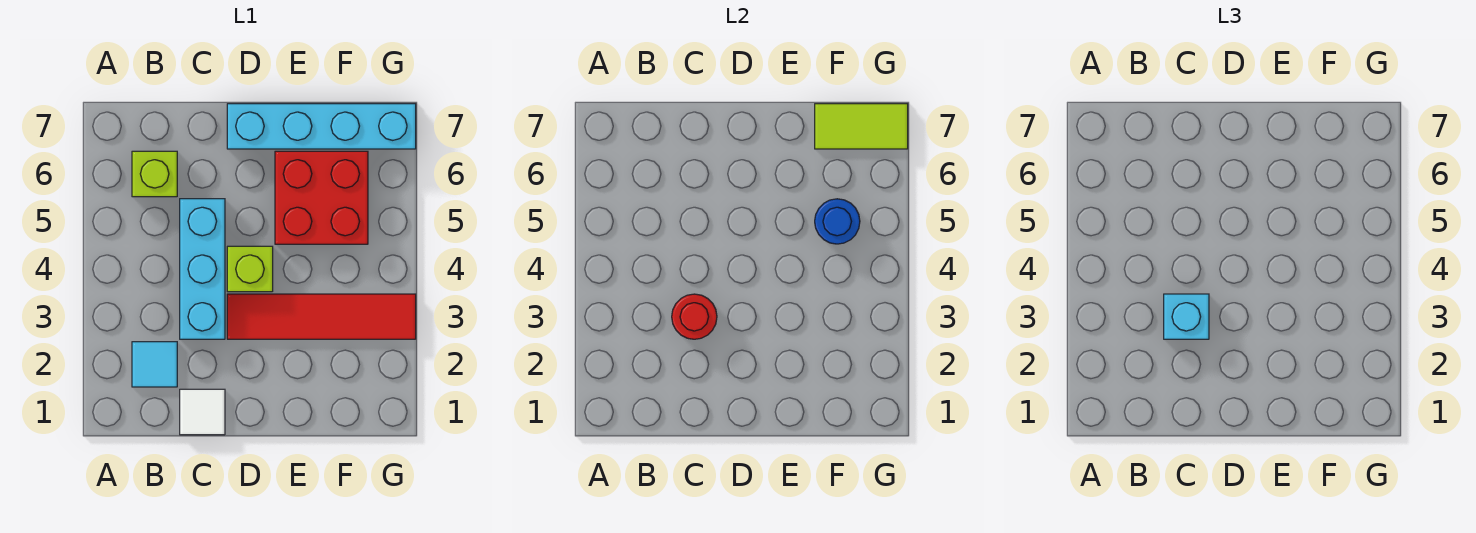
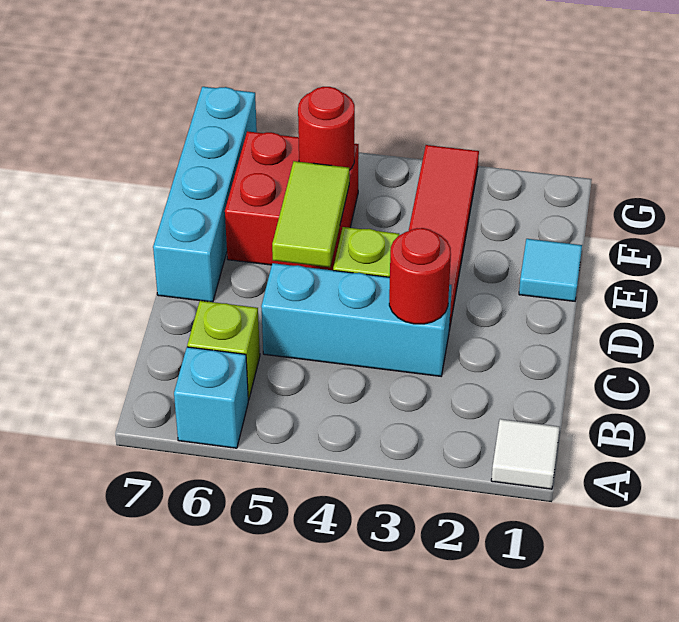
cyan 1x1 tile [132,342,177,387] -> cyan 1x1 tile moved to [519,239,582,301]
white 1x1 tile [180,389,225,435] -> white 1x1 tile moved to [491,419,560,489]
cyan 1x1 brick [1164,294,1209,339] -> cyan 1x1 brick moved to [174,347,248,448]
blue 1x1 round brick [815,199,860,244] -> red 1x1 round brick [298,87,355,170]
lime 1x2 tile [815,104,908,149] -> lime 1x2 tile moved to [272,161,349,267]

